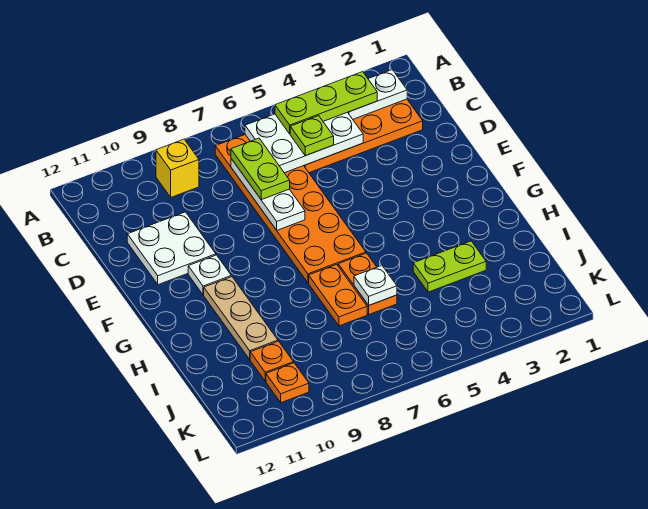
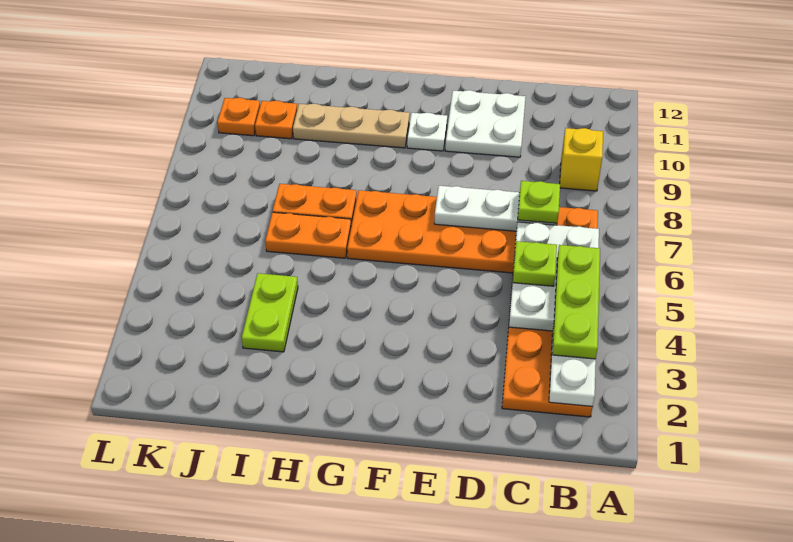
lime 1x2 plate [231,138,290,200] -> lime 1x1 plate [518,181,560,223]
white 1x1 plate [354,266,397,305] -> none

